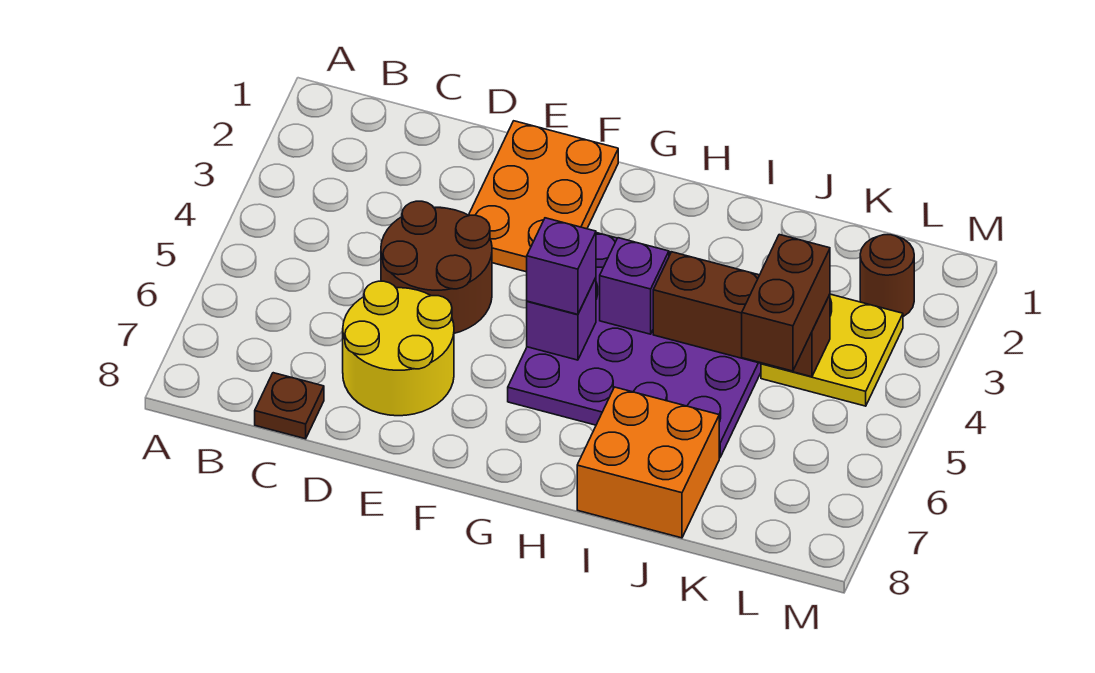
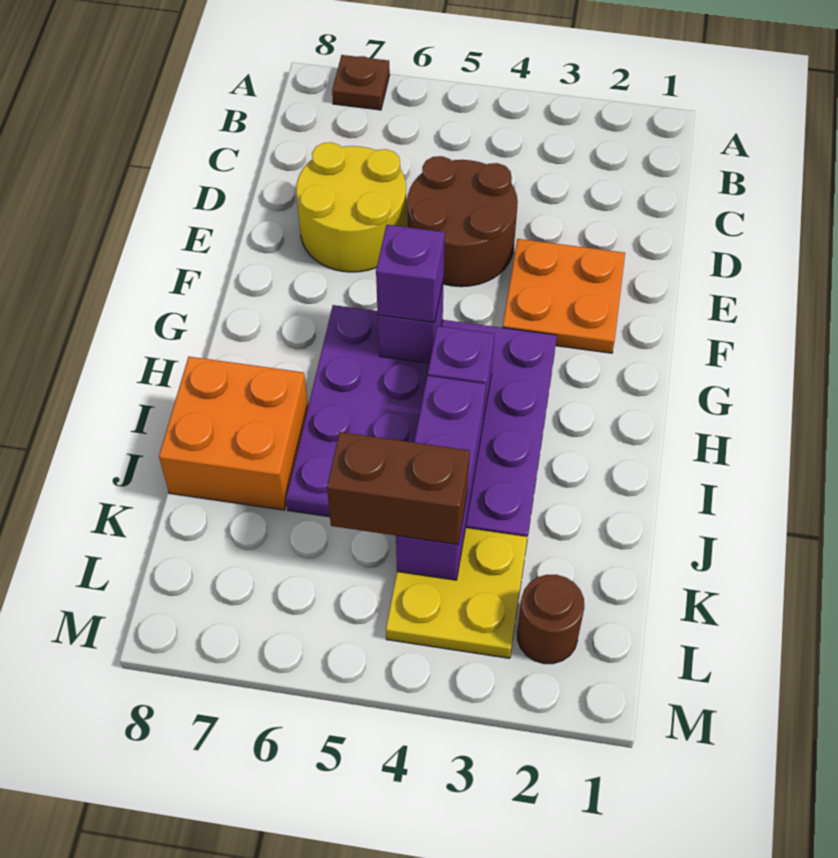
brown 1x1 plate [255,373,324,439] -> brown 1x1 plate moved to [332,55,390,110]
orange 2x3 plate [469,121,618,272] -> orange 2x2 plate [503,239,625,353]
brown 1x3 brick [653,252,830,377] -> purple 1x3 brick [396,376,486,580]

